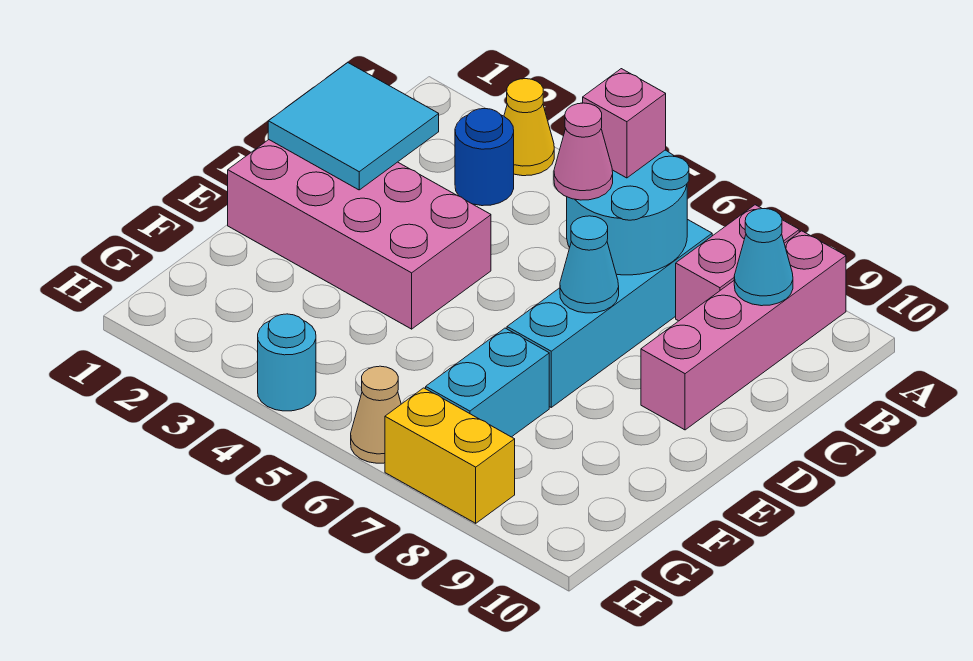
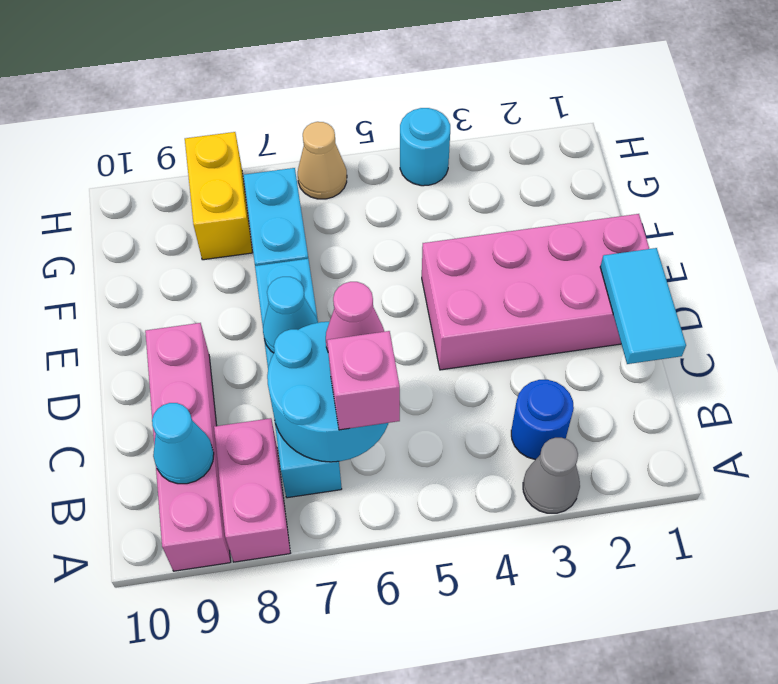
yellow 1x1 cone [504,79,554,176] -> grey 1x1 cone [523,438,580,513]
cyan 2x2 tile [268,63,439,190] -> cyan 1x2 tile [600,248,686,364]
yellow 1x2 brick [385,388,515,523] -> yellow 1x2 brick turned to [185,132,252,260]

